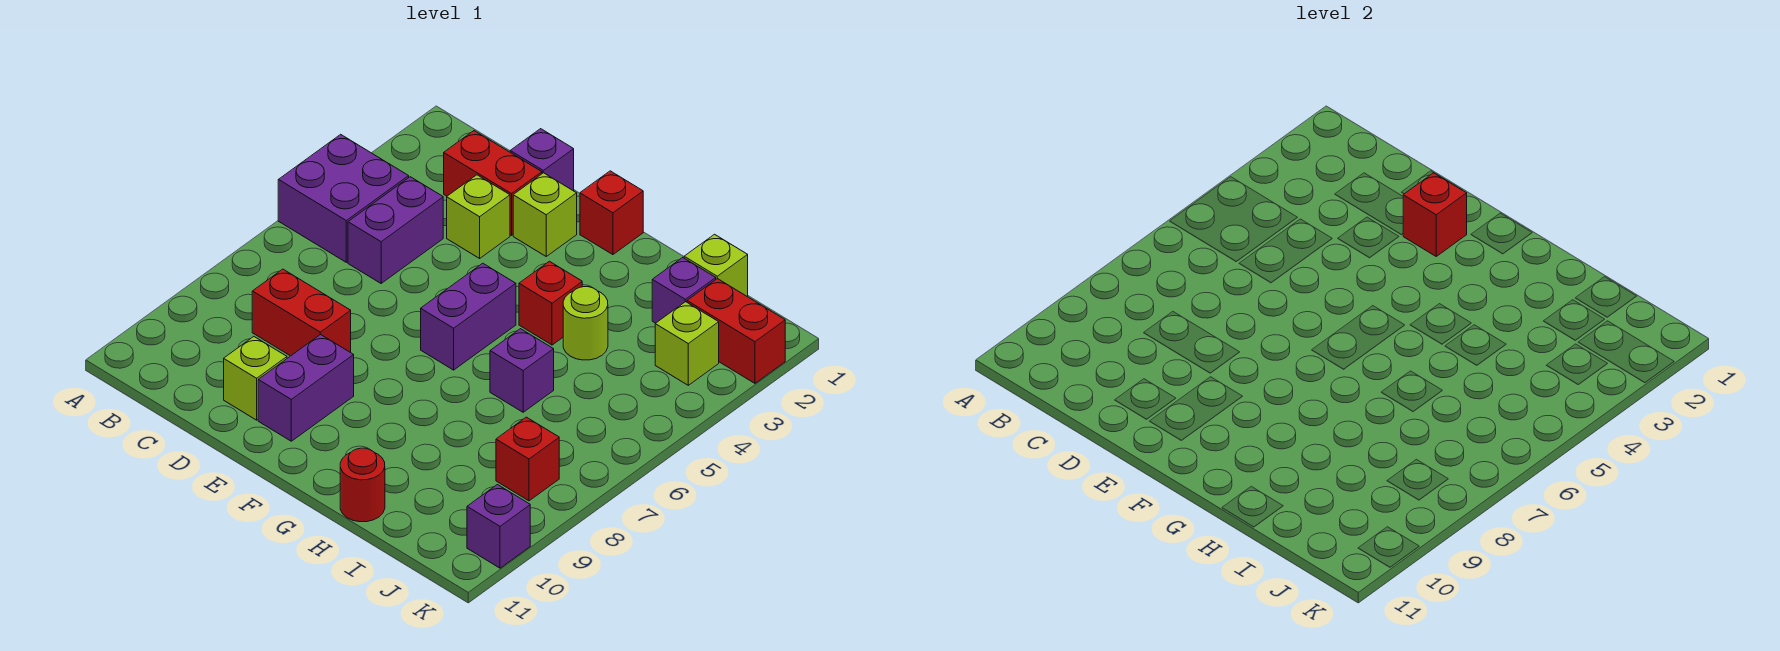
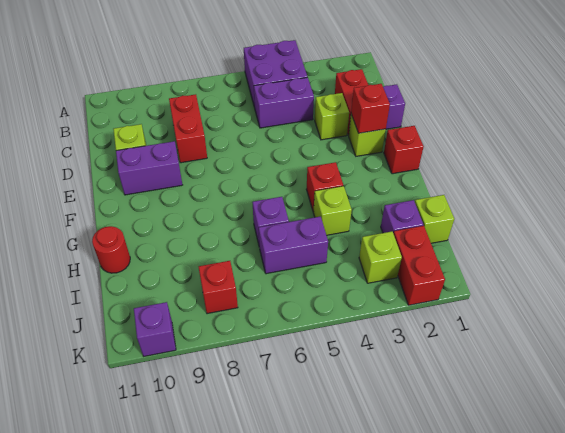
purple 1x2 brick [421,263,516,370] -> purple 1x2 brick moved to [259,217,328,274]
lime 1x1 round brick [563,287,608,360] -> lime 1x1 brick [313,186,352,235]

